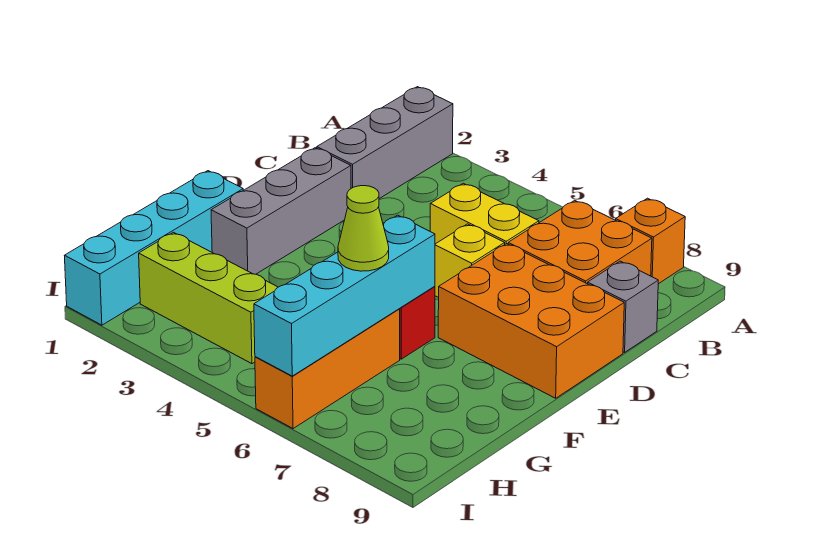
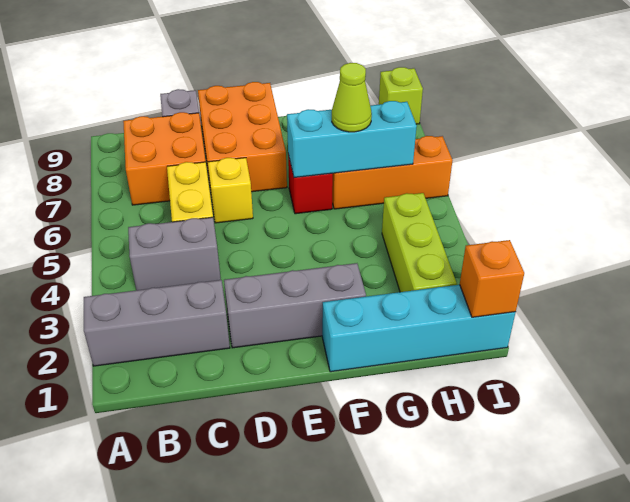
orange 1x1 brick [616,198,685,284] -> orange 1x1 brick moved to [460,240,524,317]
none -> grey 1x2 brick [128,217,221,290]
cyan 1x4 brick [254,215,435,376] -> cyan 1x3 brick [287,101,417,177]
none -> lime 1x1 brick [379,67,423,124]

